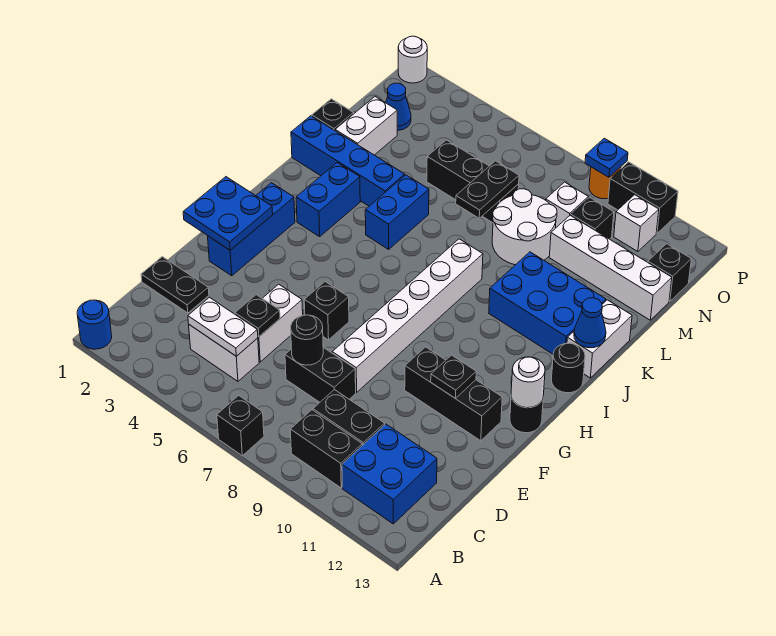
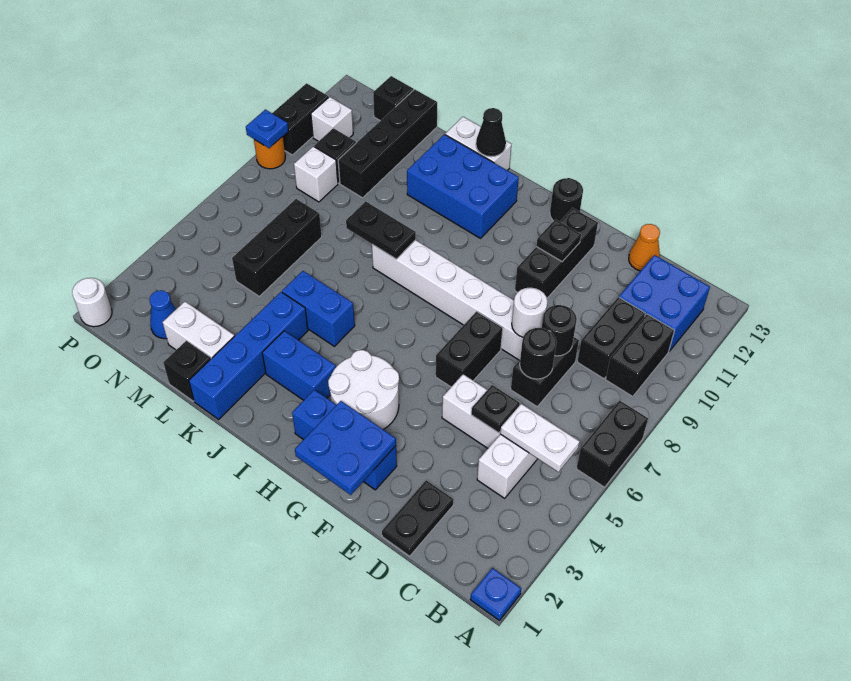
blue 1x1 round brick [77,300,112,349] -> blue 1x1 plate [470,568,521,621]
black 1x1 brick [217,395,264,456] -> black 1x2 brick [576,400,648,487]
white 1x2 plate [188,298,258,356] -> white 1x2 plate turned to [500,404,579,472]
none -> orange 1x1 cone [629,224,660,271]
black 1x1 brick [304,282,349,340] -> black 1x2 brick [436,311,503,387]
white 1x1 round brick [511,357,545,408] -> white 1x1 round brick moved to [512,288,548,337]
black 1x1 round brick [551,343,585,393] -> black 1x1 round brick moved to [542,305,577,356]
blue 2x3 brick [489,252,606,354] -> blue 2x3 brick turned to [407,134,519,238]
blue 1x1 cone [574,298,606,348] -> black 1x1 cone [476,108,506,157]
black 1x2 plate [456,161,519,218] -> black 1x2 plate moved to [346,201,416,259]
white 2x2 round brick [492,189,557,265] -> white 2x2 round brick moved to [328,350,399,430]
white 1x4 brick [549,215,672,320] -> black 1x4 brick [338,89,437,198]

